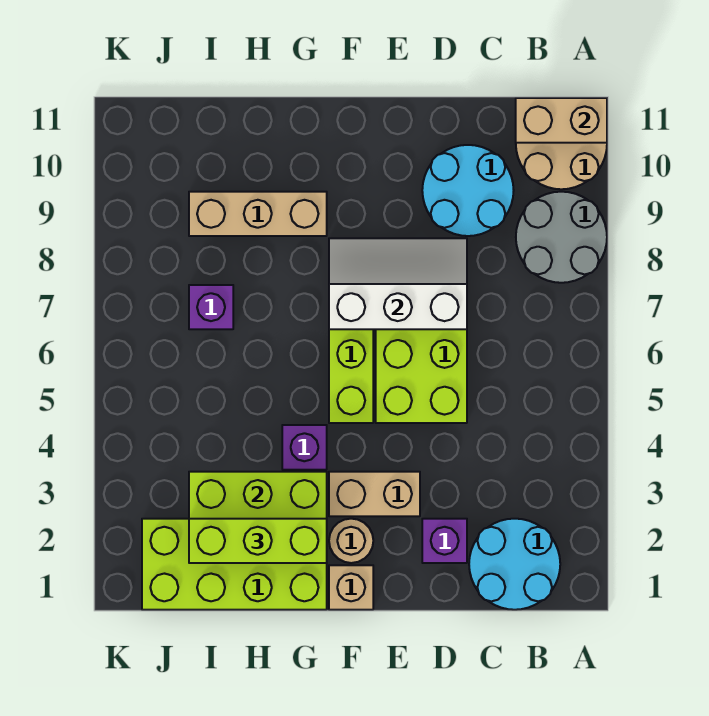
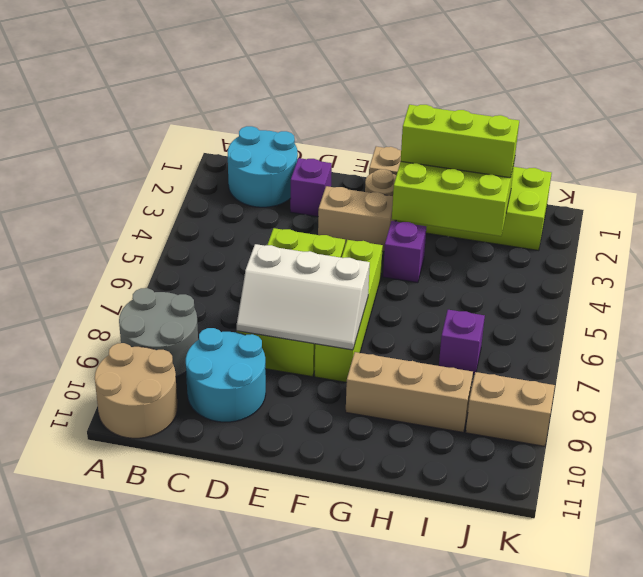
tan 1x2 brick [516,98,607,143] -> tan 1x2 brick moved to [466,372,555,446]

